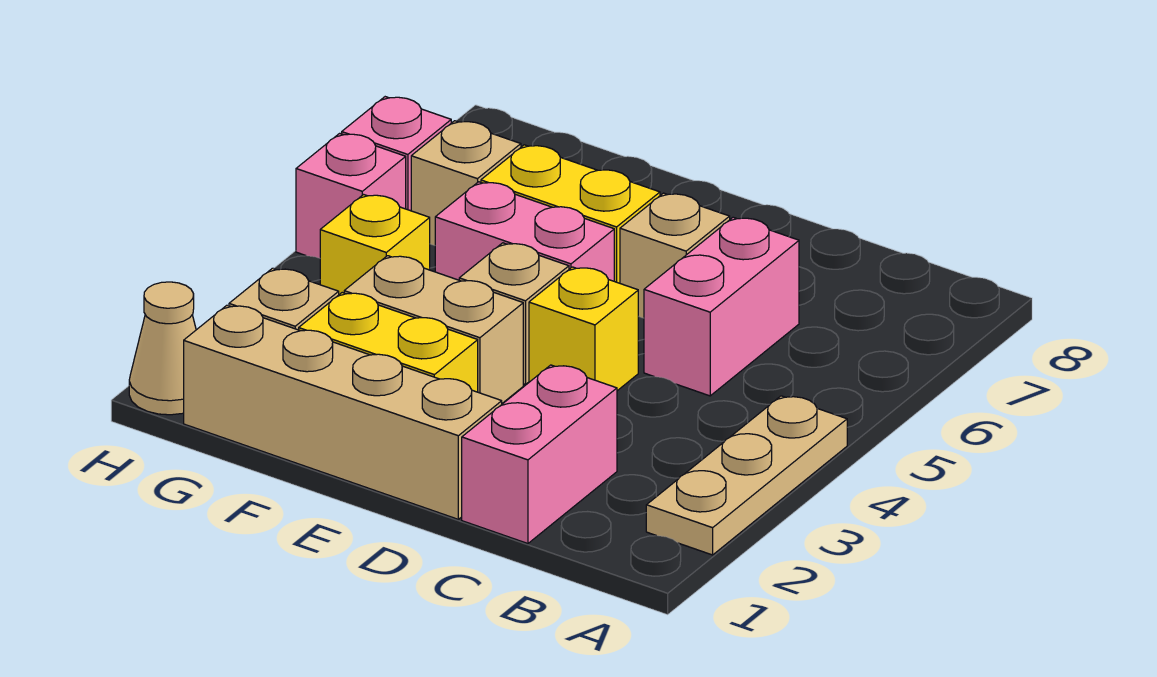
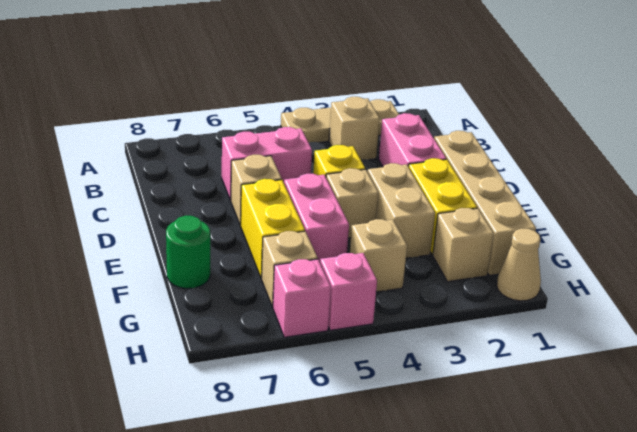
none -> tan 1x1 brick [329,97,380,160]
pink 1x2 brick [462,365,617,544] -> pink 1x2 brick turned to [379,113,446,167]
none -> green 1x1 round brick [166,216,210,289]
yellow 1x1 brick [320,195,430,294] -> tan 1x1 brick [350,219,407,292]

